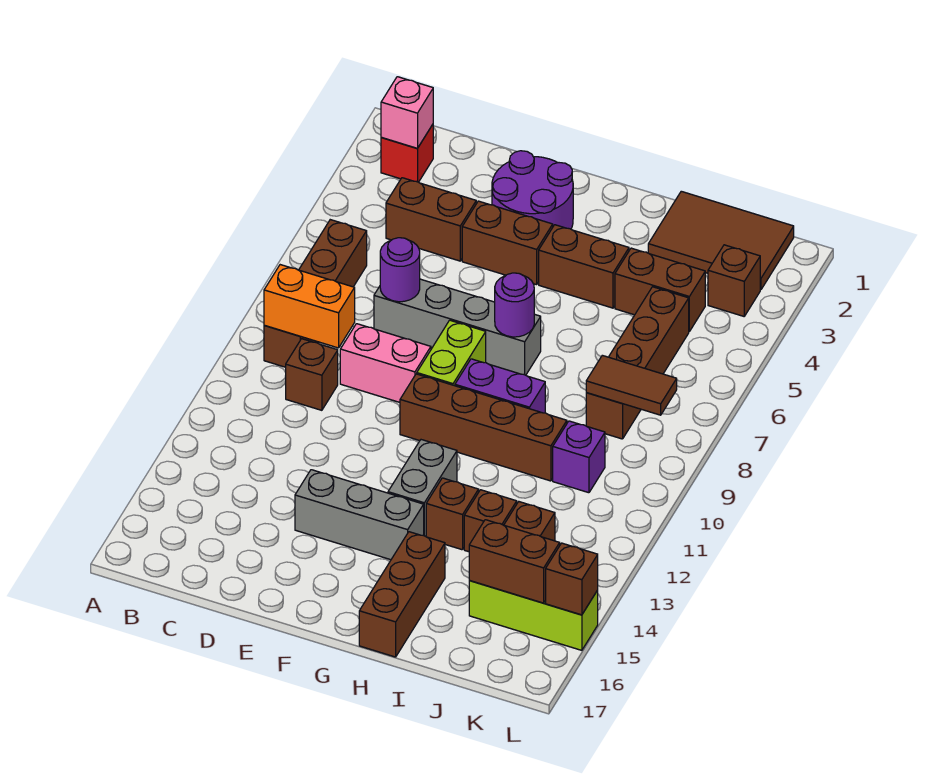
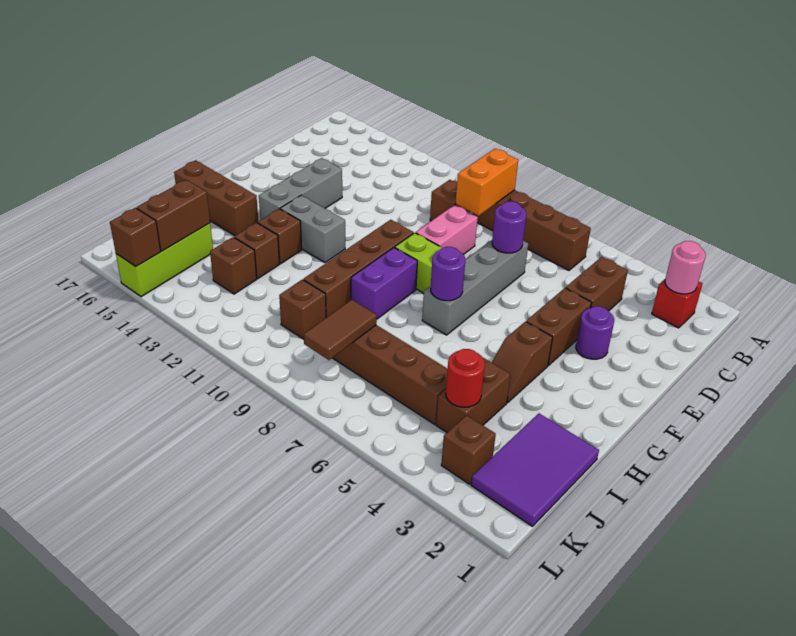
pink 1x1 brick [381,77,433,148] -> pink 1x1 round brick [665,241,706,294]
purple 2x2 round brick [492,151,573,229] -> purple 1x1 round brick [576,306,614,359]
brown 1x2 brick [539,225,629,308] -> brown 1x2 slope [492,322,553,403]
brown 2x3 tile [648,191,794,290] -> purple 2x3 tile [471,413,599,526]
none -> red 1x1 round brick [446,349,485,407]
purple 1x1 brick [553,421,605,493] -> brown 1x1 brick [279,280,326,339]

